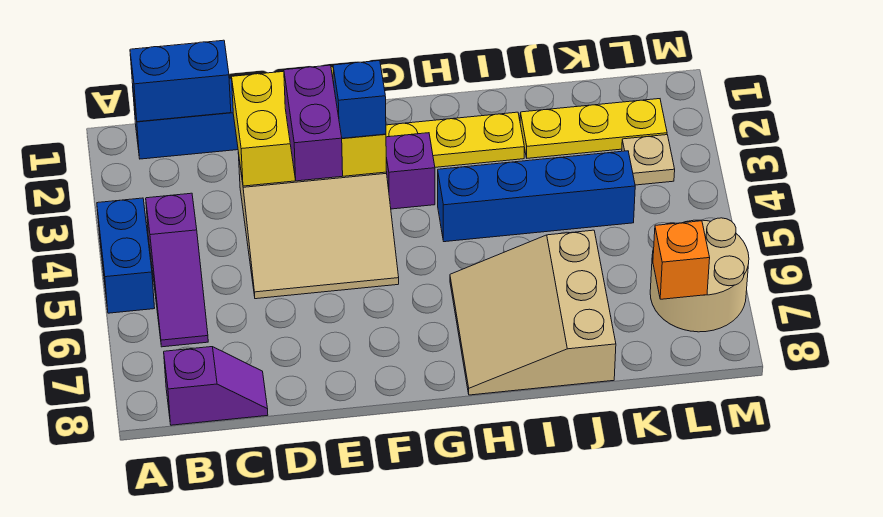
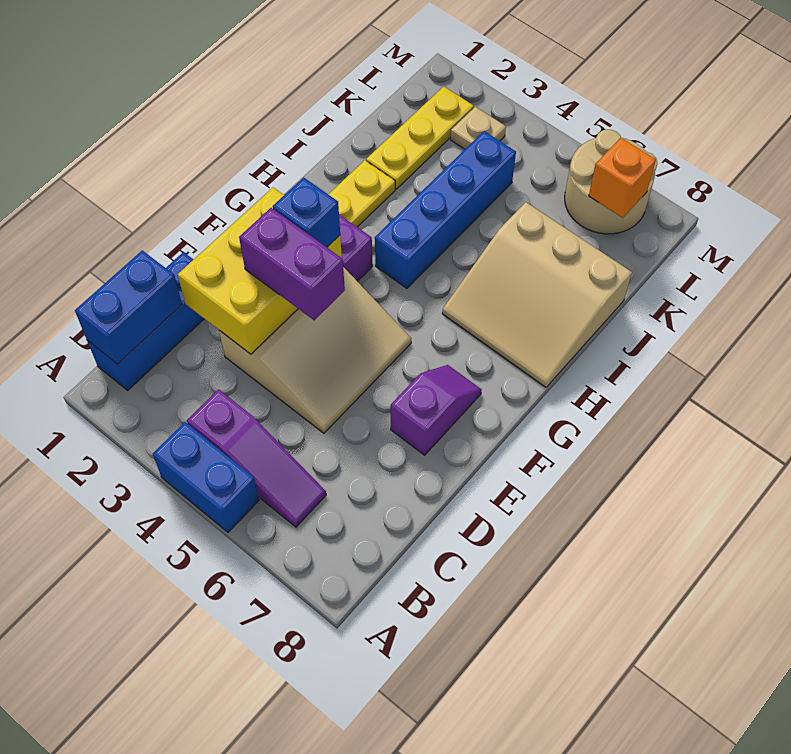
purple 1x2 slope [164,347,268,425] -> purple 1x2 slope moved to [391,365,482,455]

